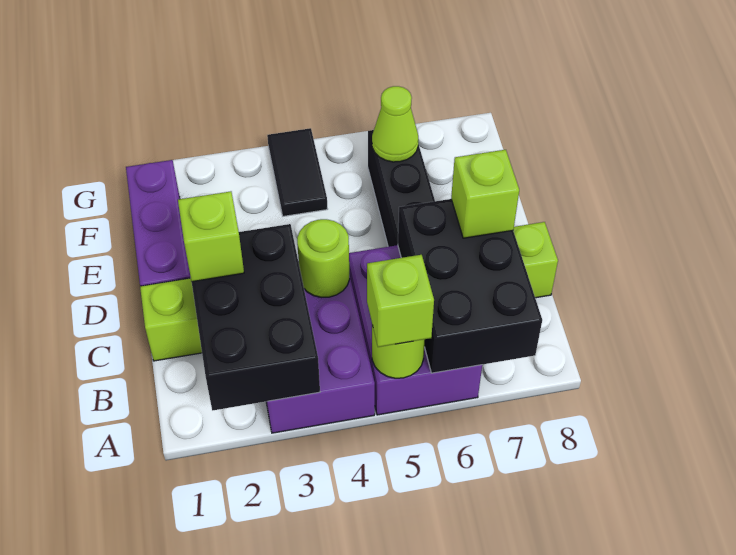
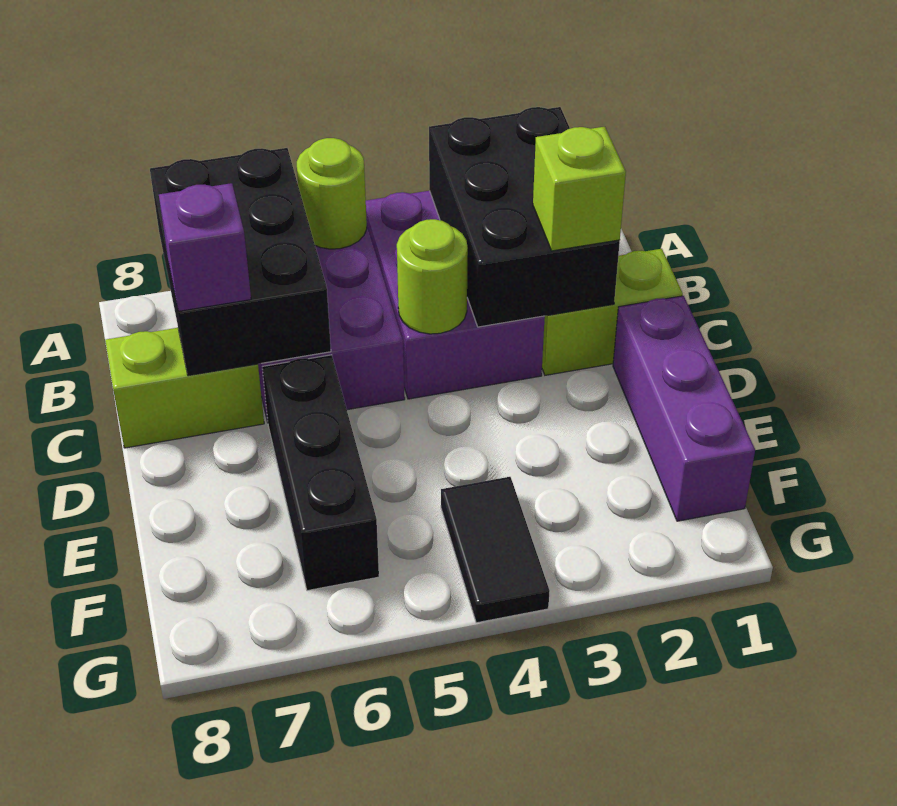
lime 1x1 brick [367,255,434,347] -> none
lime 1x1 brick [451,150,519,238] -> purple 1x1 brick [159,183,251,311]
lime 1x1 cone [372,86,419,162] -> none

